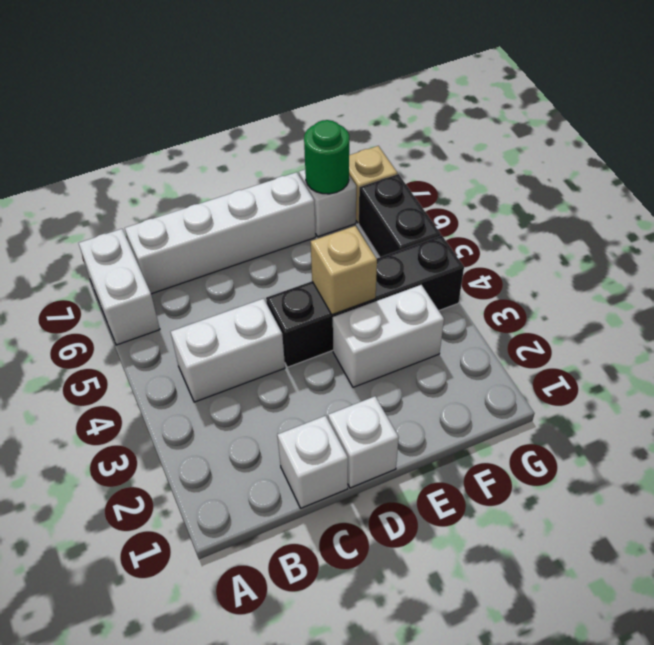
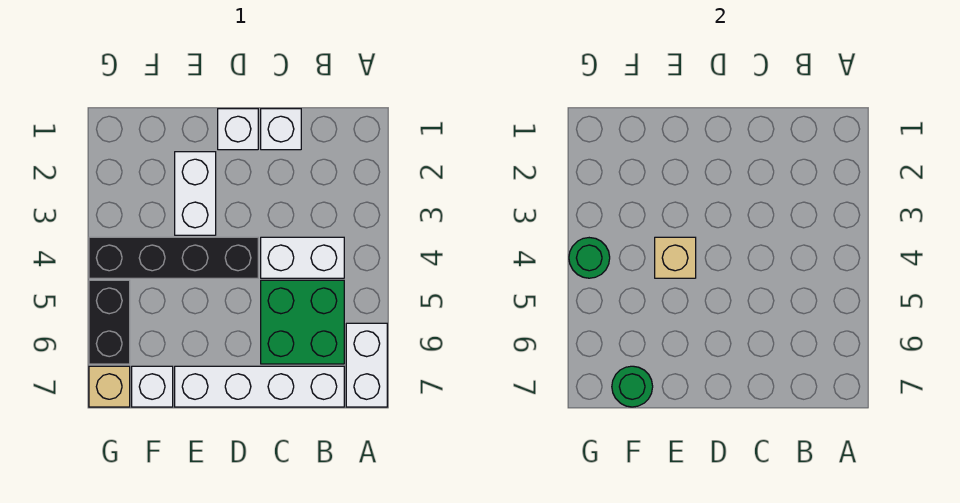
none -> green 2x2 brick [261,280,344,364]
white 1x2 brick [333,285,444,387] -> white 1x2 brick turned to [175,152,216,235]
none -> green 1x1 round brick [569,238,610,278]

